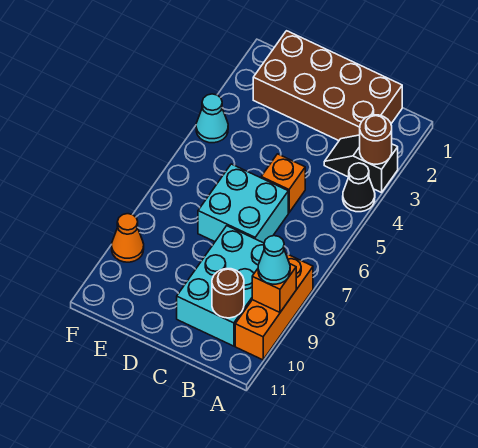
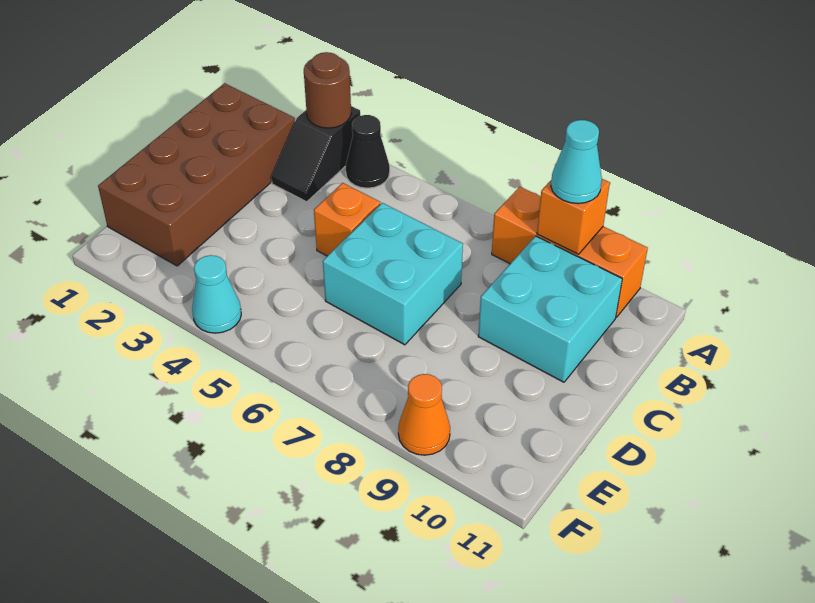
cyan 2x3 brick [177,226,264,346] -> cyan 2x2 brick [478,236,622,382]
brown 1x1 round brick [212,269,244,318] -> none

